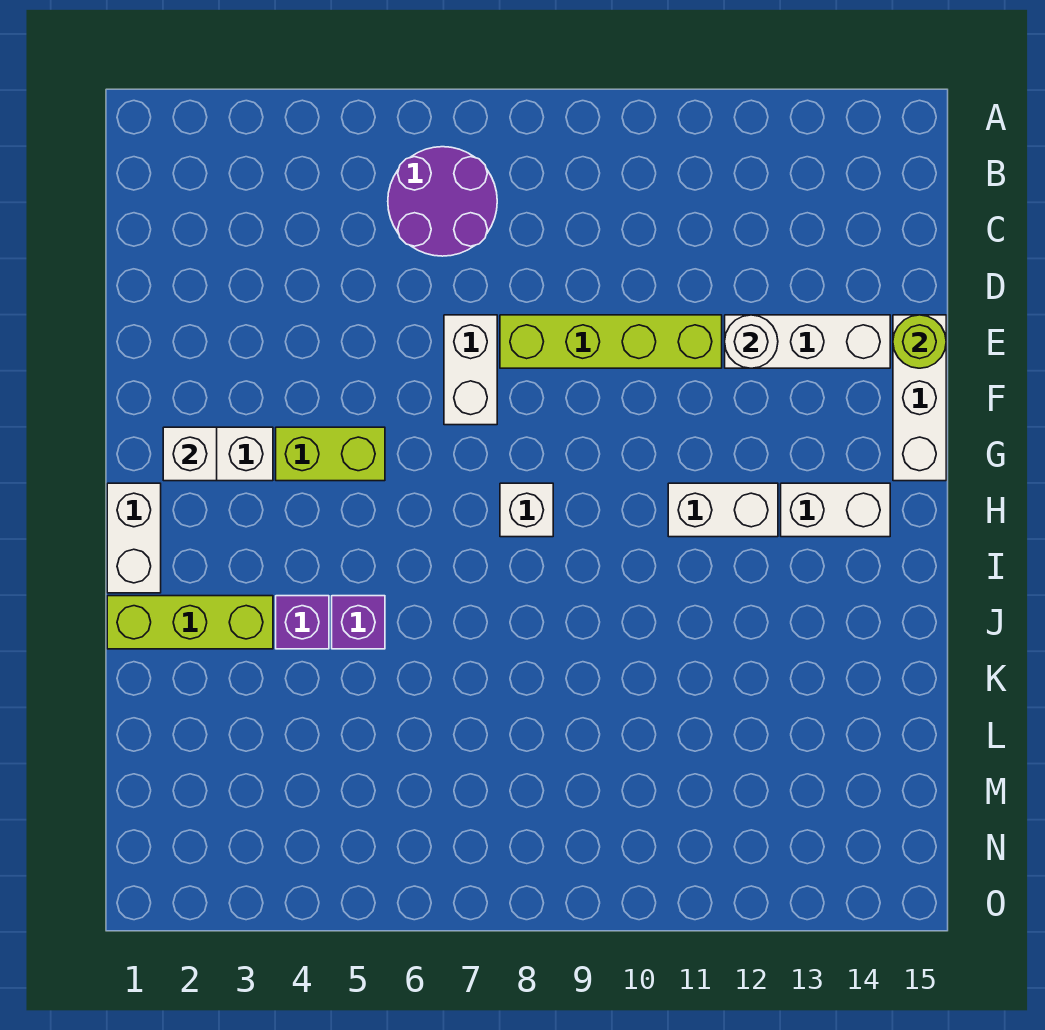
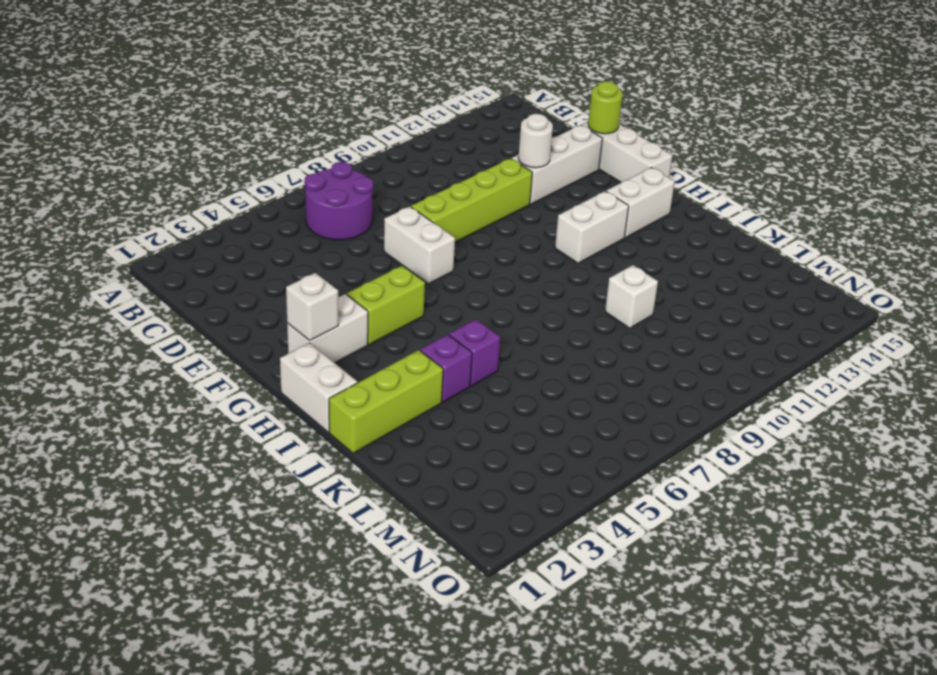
white 1x1 brick [500,483,553,537] -> white 1x1 brick moved to [605,265,658,328]

